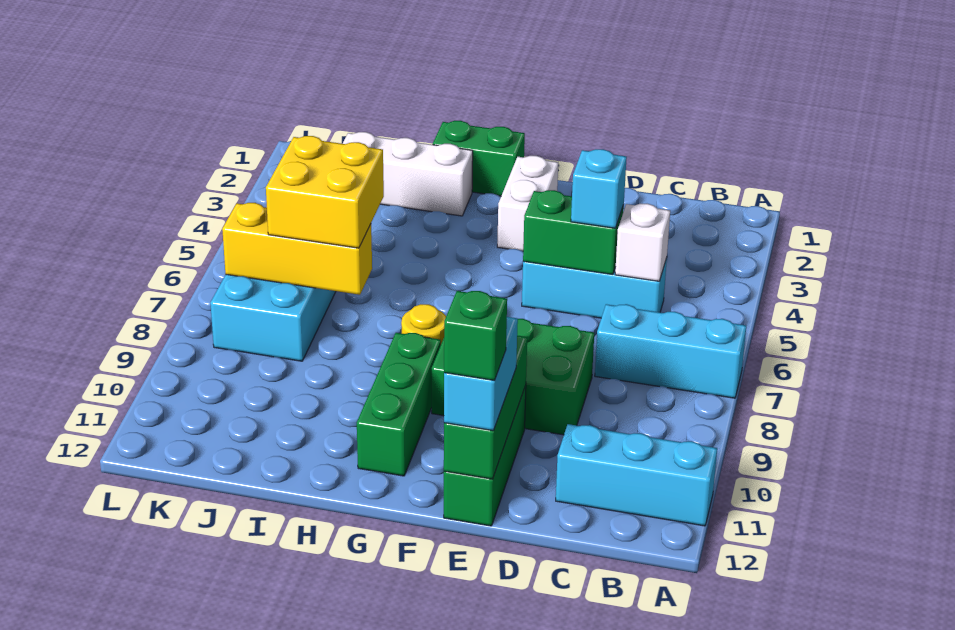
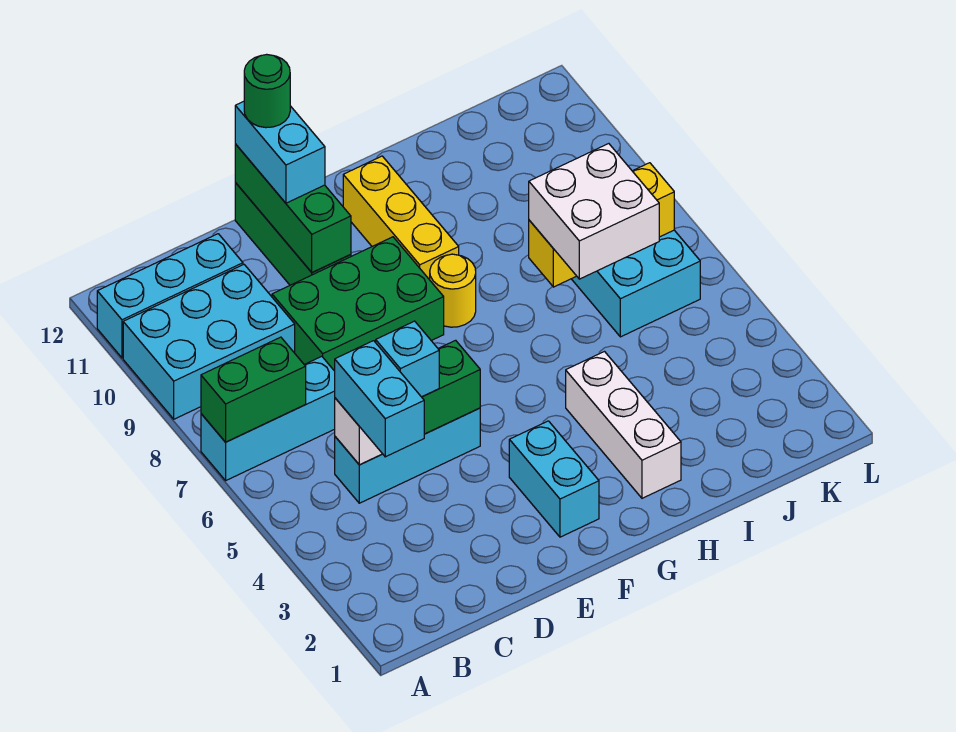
none -> cyan 2x3 brick [123,265,295,419]
none -> cyan 1x2 brick [335,341,424,457]
green 1x1 brick [444,291,507,381] -> green 1x1 round brick [244,54,290,128]
white 1x2 brick [497,156,558,251] -> cyan 1x2 brick [509,421,599,537]
green 1x2 brick [433,121,525,196] -> green 1x2 brick moved to [201,337,306,442]
green 1x3 brick [357,333,441,476] -> yellow 1x3 brick [343,156,459,280]
white 1x3 brick [343,132,473,216] -> white 1x3 brick turned to [566,352,681,498]
yellow 2x2 brick [266,136,384,248] -> white 2x2 brick [529,144,659,279]

